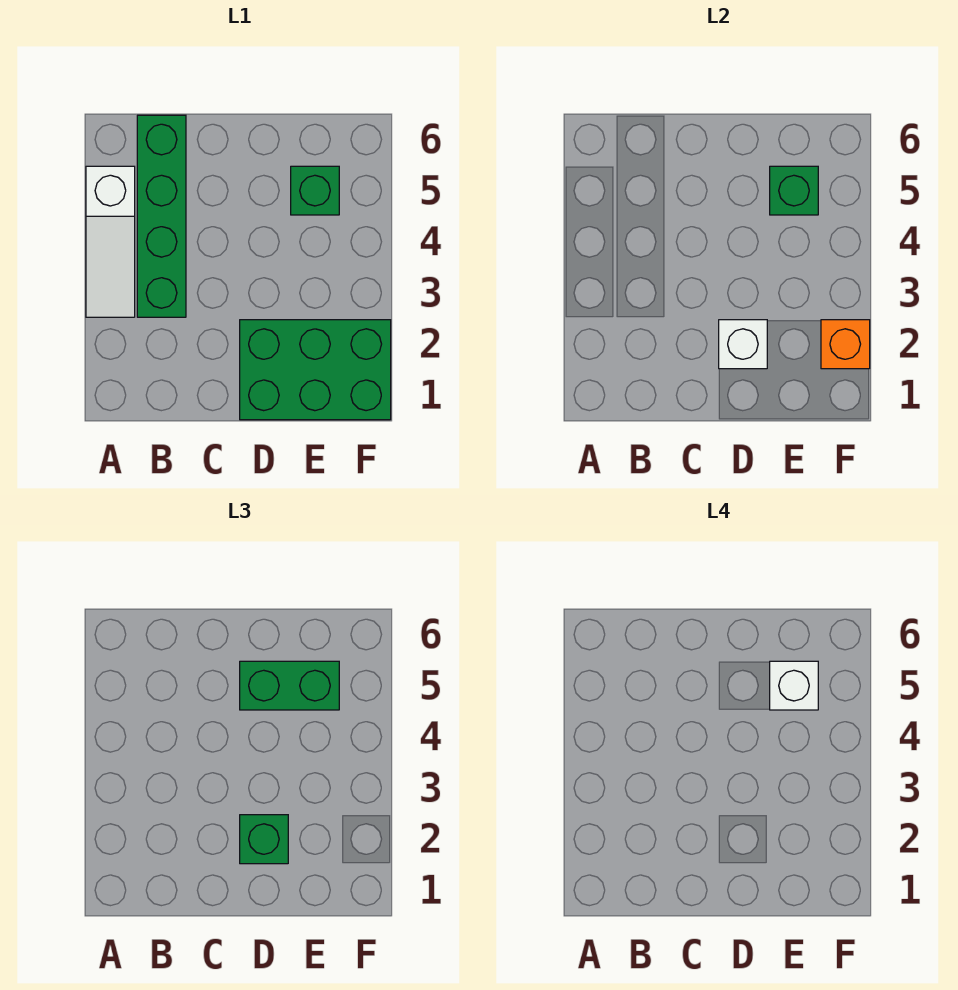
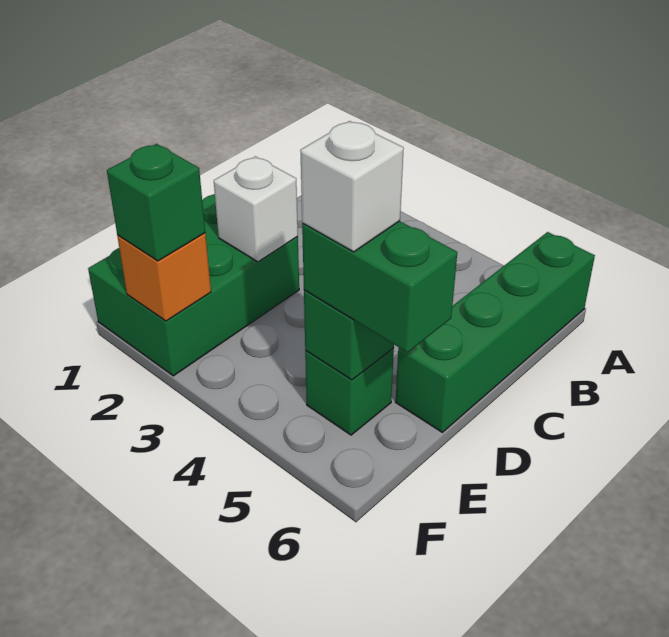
white 1x3 slope [86,166,135,317] -> none
green 1x4 brick [137,115,186,317] -> green 1x4 brick turned to [396,232,595,432]
green 1x1 brick [240,815,288,864] -> green 1x1 brick moved to [107,144,205,261]
green 1x2 brick [240,661,339,710] -> green 1x2 brick turned to [302,221,457,353]

